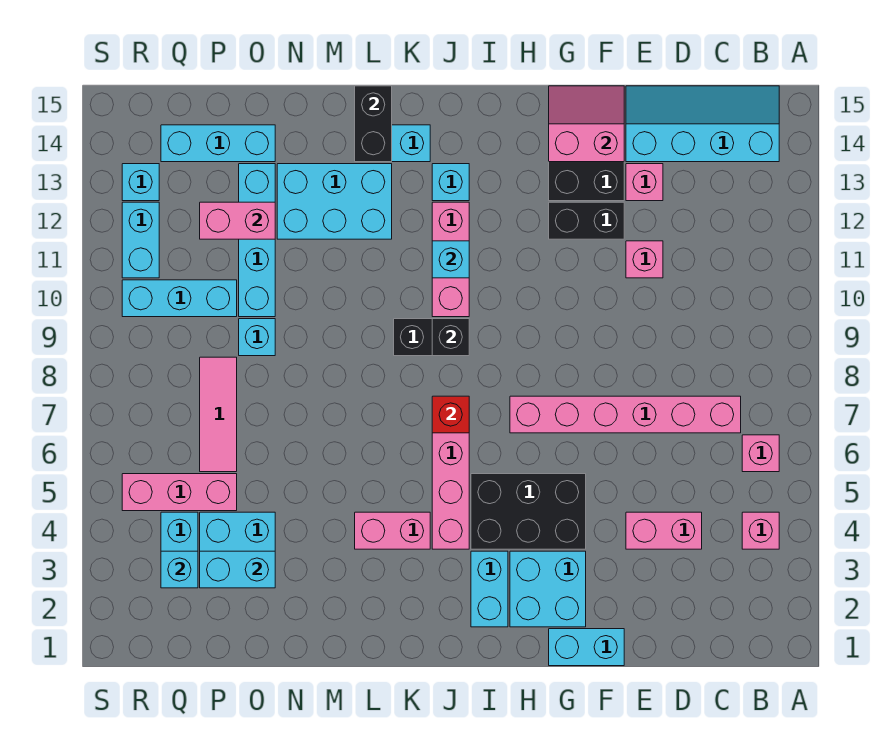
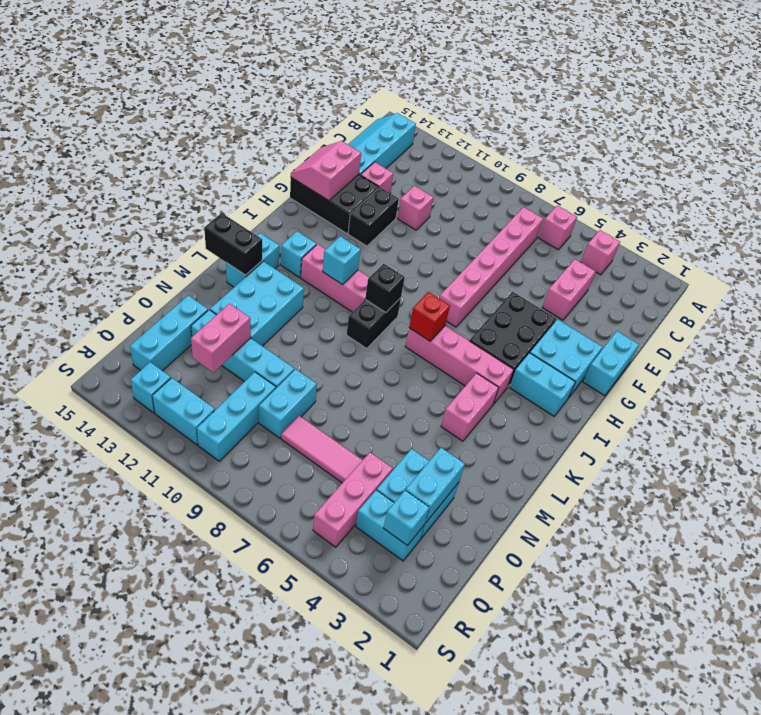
cyan 1x1 brick [239,319,275,356] -> cyan 1x2 brick [259,369,317,438]

